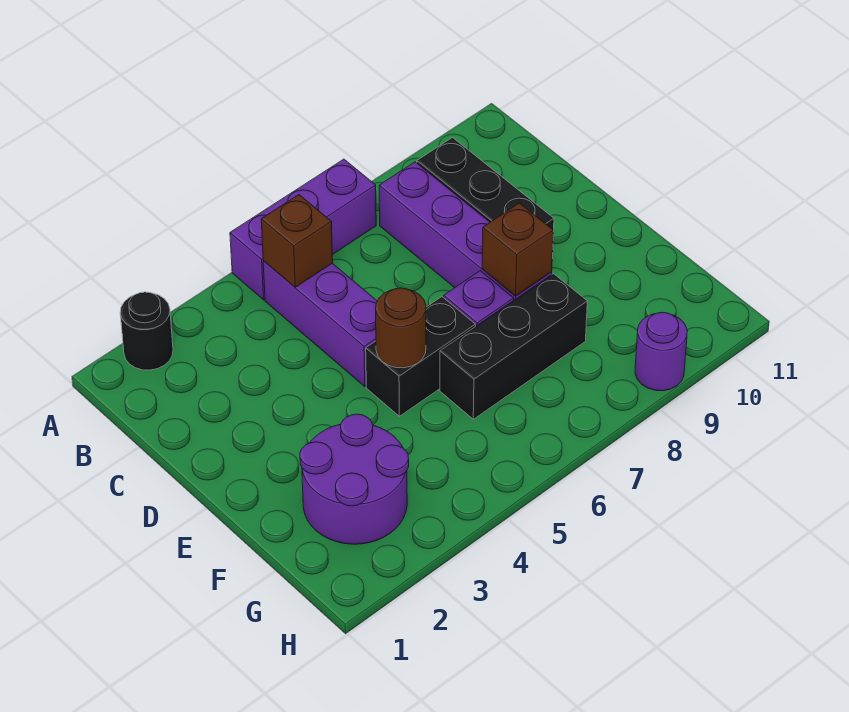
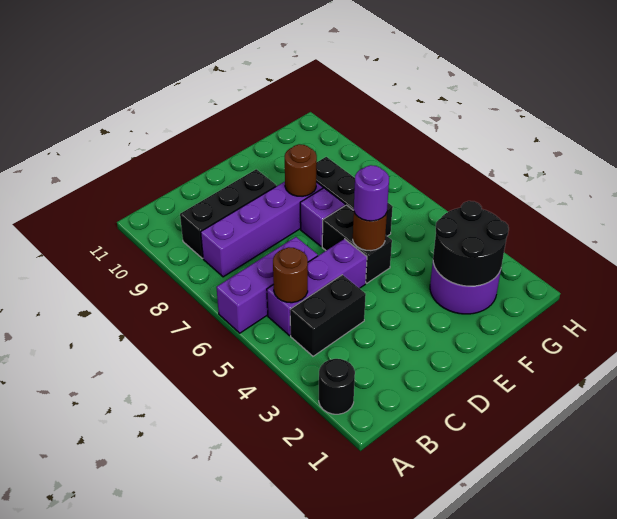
purple 1x3 brick [230,159,376,300] -> purple 1x3 brick turned to [216,237,318,333]
none -> black 1x2 brick [290,275,366,356]
brown 1x1 brick [261,195,333,287] -> brown 1x1 round brick [273,247,308,303]
brown 1x1 brick [482,203,553,296] -> brown 1x1 round brick [285,144,317,196]
none -> black 2x2 round brick [433,201,509,286]
purple 1x1 round brick [635,312,687,391] -> purple 1x1 round brick moved to [354,165,389,221]

